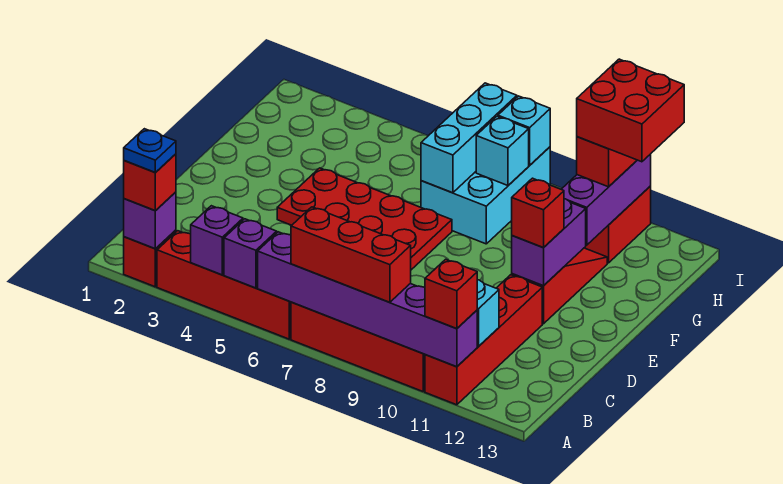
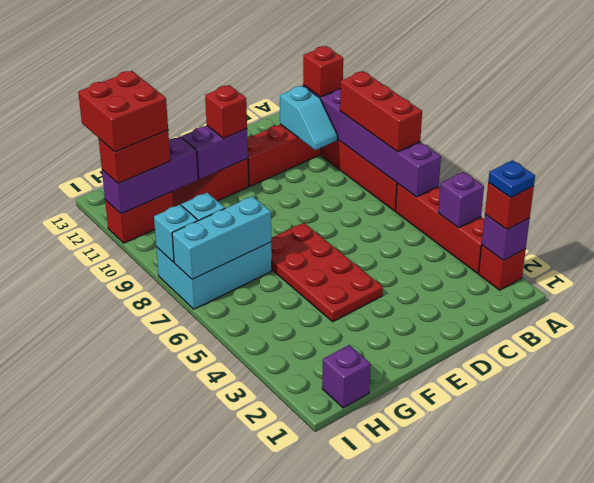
purple 1x1 brick [224,219,277,288] -> purple 1x1 brick moved to [322,345,371,408]

